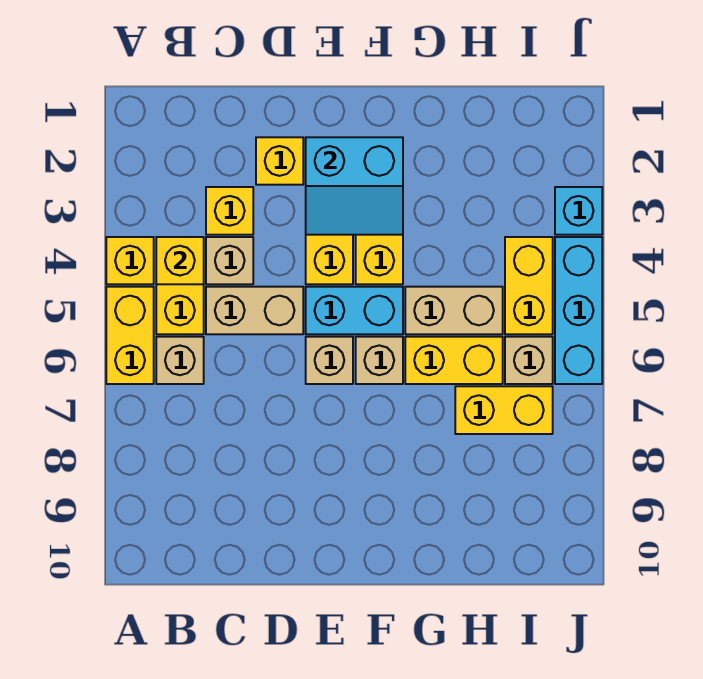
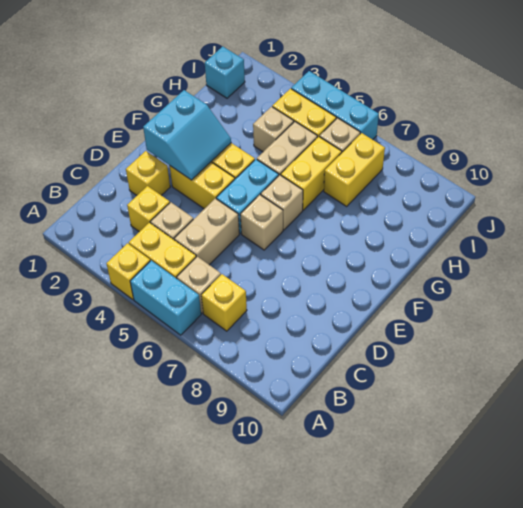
yellow 1x2 brick [106,287,154,384] -> cyan 1x2 brick [130,260,201,335]
yellow 1x1 brick [156,237,204,284] -> yellow 1x1 brick moved to [201,274,247,331]
none -> tan 1x1 brick [253,107,294,152]
cyan 1x1 brick [555,187,602,235] -> cyan 1x1 brick moved to [205,46,245,98]

